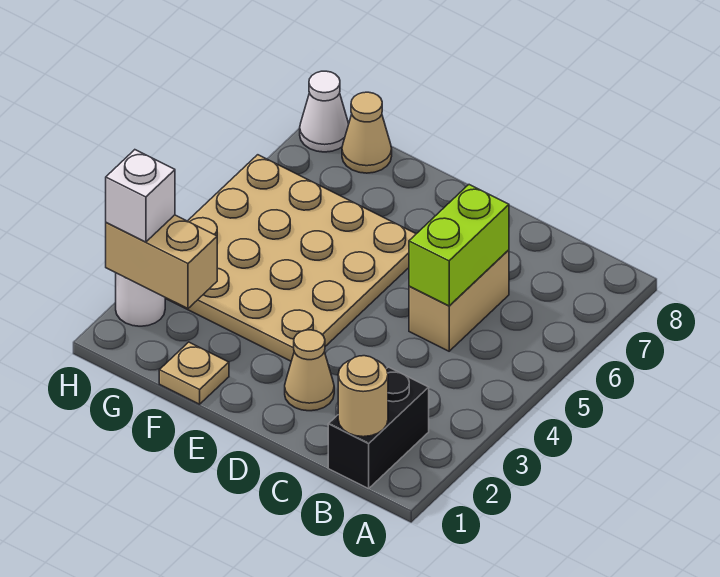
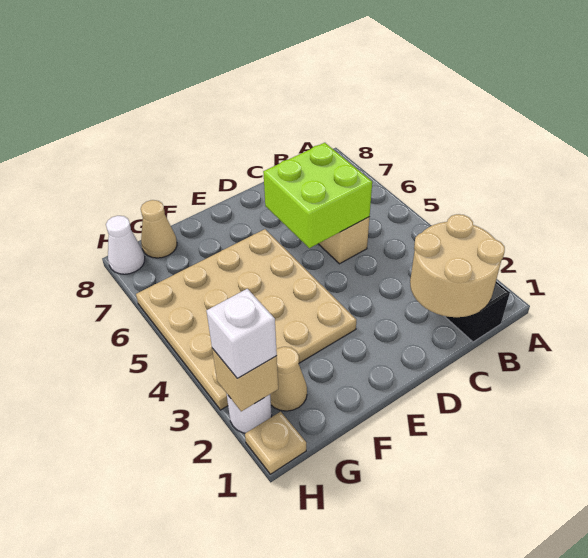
tan 1x1 round brick [338,356,388,437] -> tan 2x2 round brick [410,214,505,317]
lime 1x2 brick [409,185,509,306] -> lime 2x2 brick [263,143,372,248]
tan 1x1 cone [285,330,334,411] -> tan 1x1 cone moved to [270,347,307,411]
tan 1x1 plate [159,342,229,404] -> tan 1x1 plate moved to [245,412,306,474]
tan 1x2 brick [106,215,217,308] -> tan 1x1 brick [212,349,278,411]

